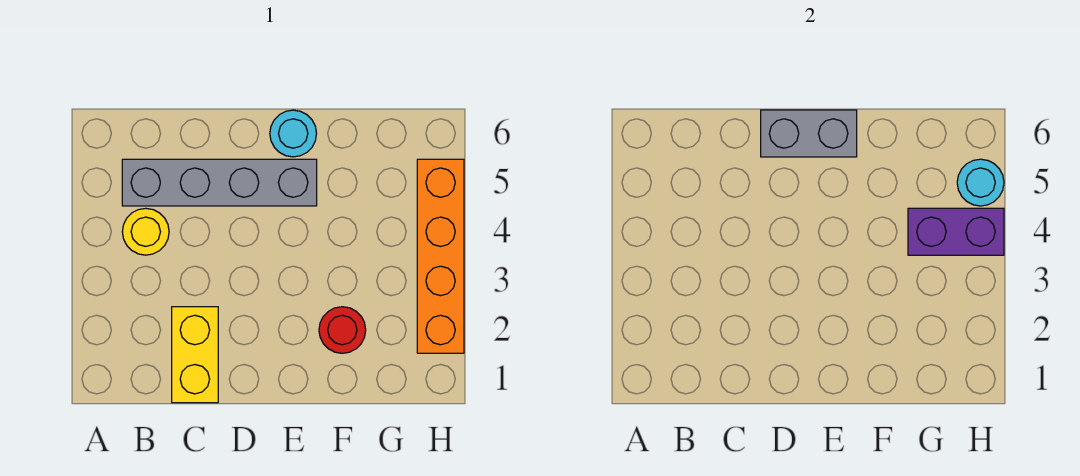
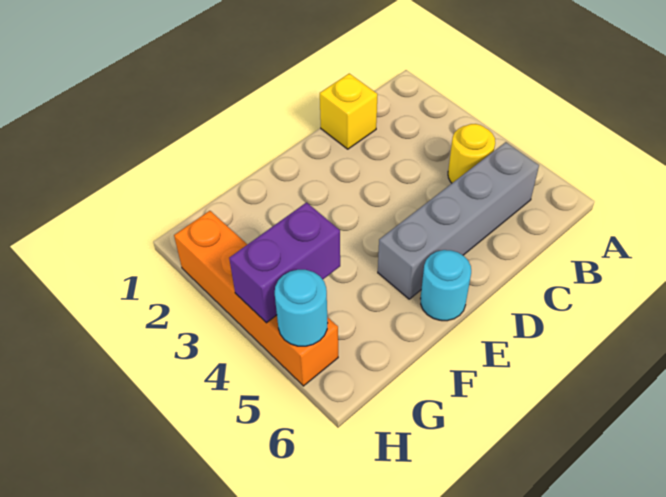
yellow 1x2 brick [172,307,218,403] -> yellow 1x1 brick [320,73,377,149]
grey 1x2 brick [761,110,857,157] -> none
red 1x1 round brick [319,307,366,353] -> none

